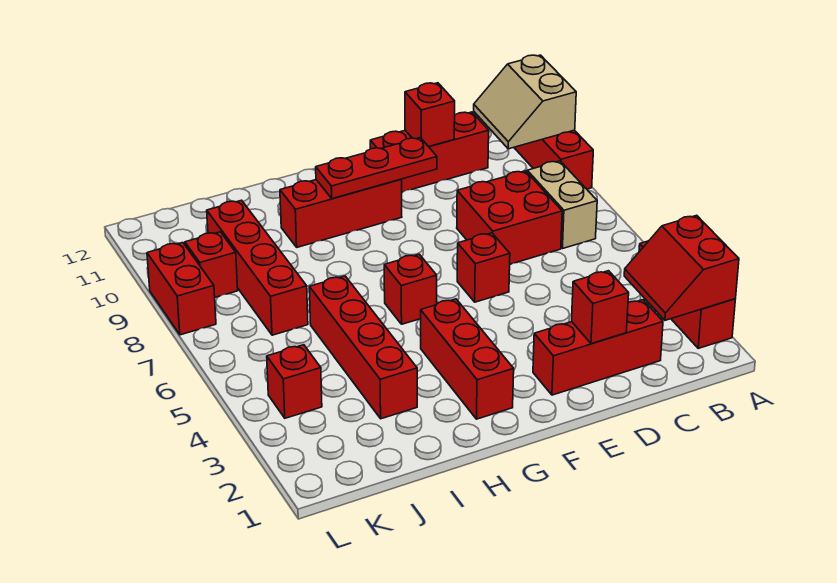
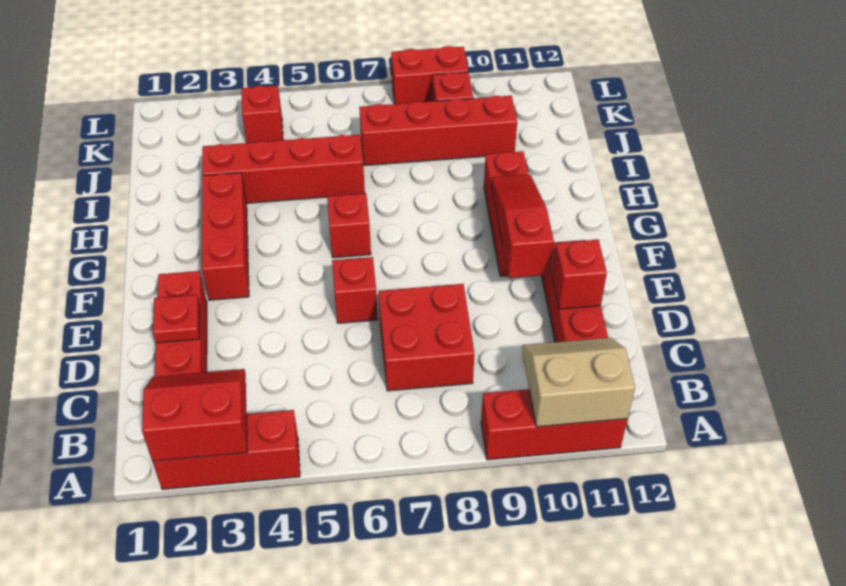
tan 1x2 brick [527,161,597,249] -> none
red 1x1 brick [572,271,629,344] -> red 1x1 plate [153,295,200,343]
red 1x3 plate [316,138,437,199] -> red 1x3 slope [491,174,554,278]
red 1x3 brick [421,299,514,419] -> red 1x3 brick turned to [202,173,249,300]

